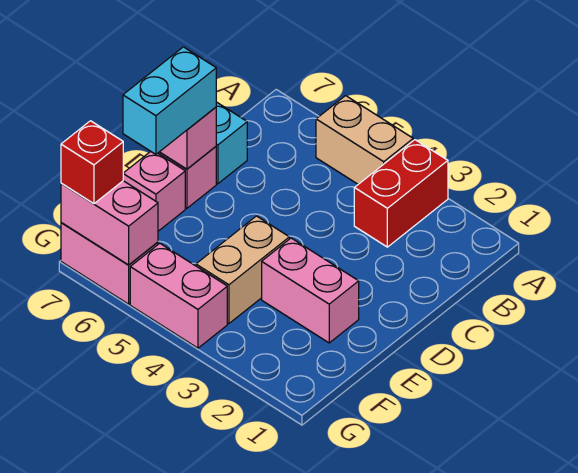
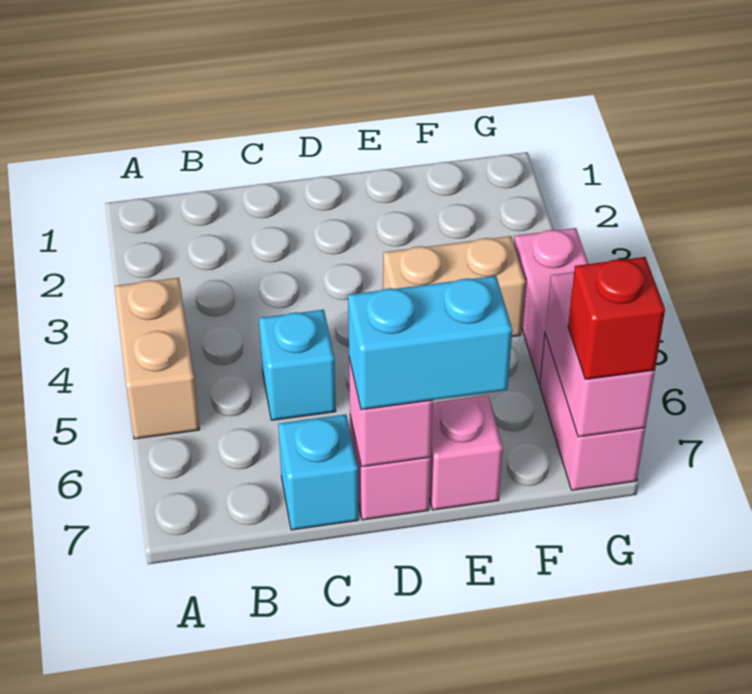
red 1x2 brick [354,140,448,247] -> none
none -> cyan 1x1 brick [259,310,336,420]
pink 1x2 brick [262,238,359,343] -> none

